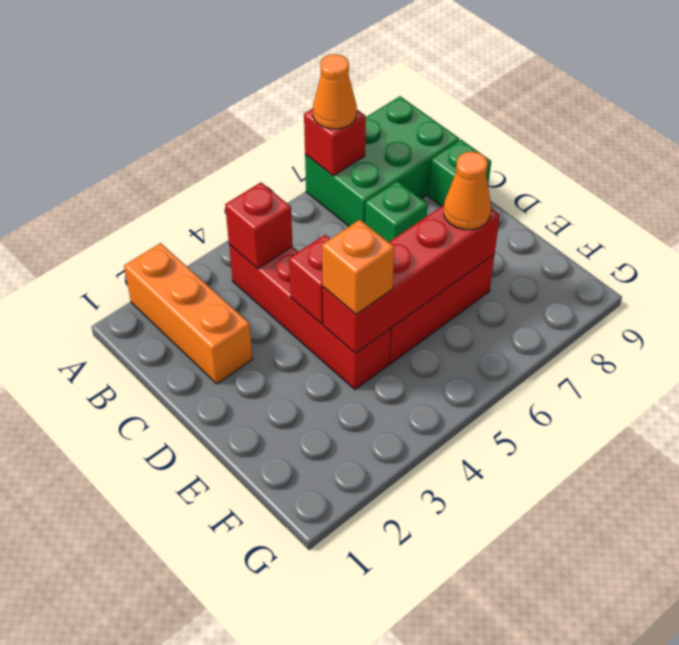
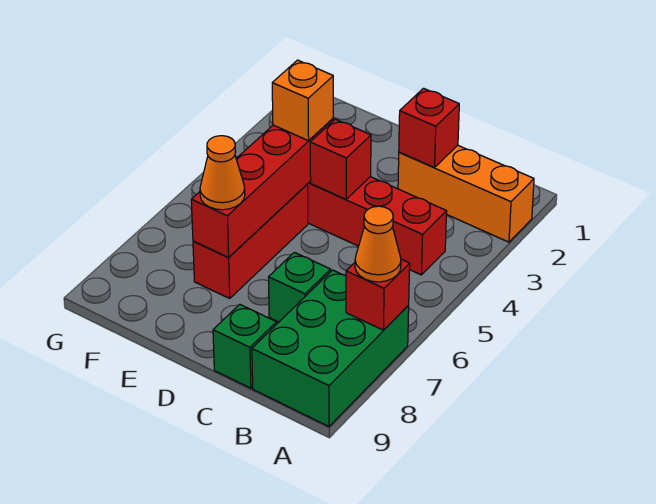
red 1x1 brick [225,182,293,269] -> red 1x1 brick moved to [399,88,459,168]

